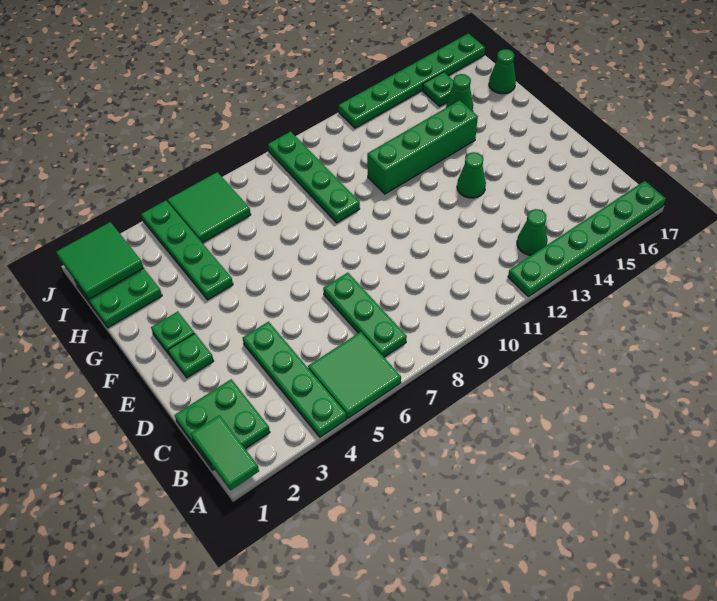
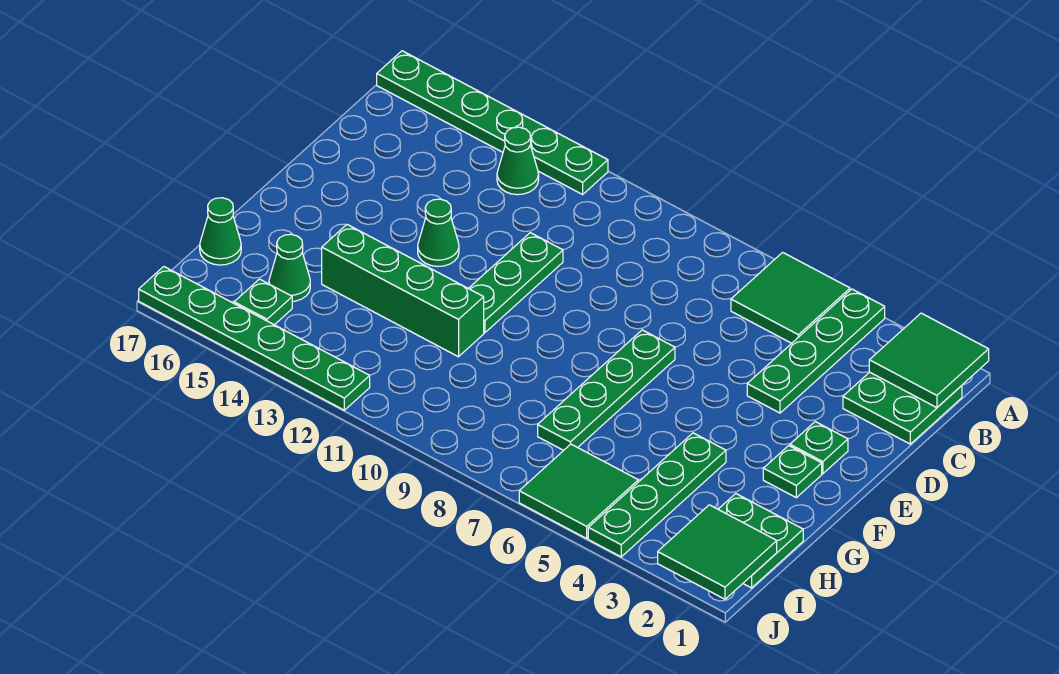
green 1x2 tile [191,415,259,490] -> green 2x2 tile [869,313,989,408]
green 1x3 plate [323,273,407,357] -> green 1x3 plate moved to [468,233,563,333]
green 1x4 plate [268,131,360,223] -> green 1x4 plate moved to [538,330,675,450]

